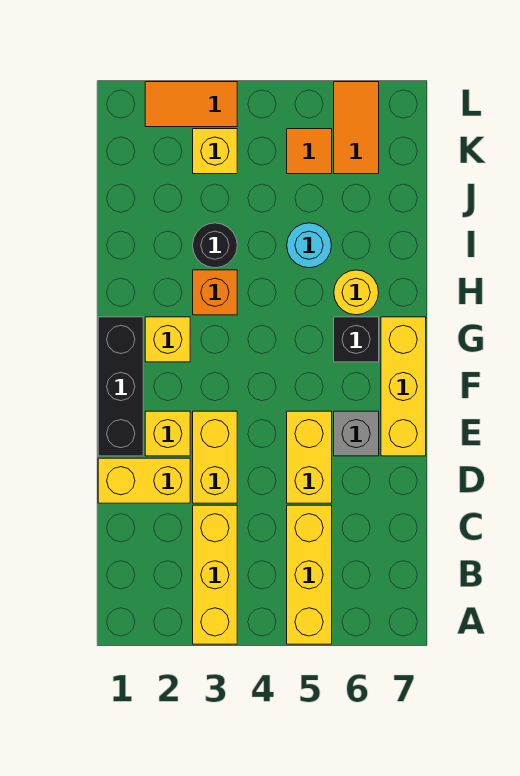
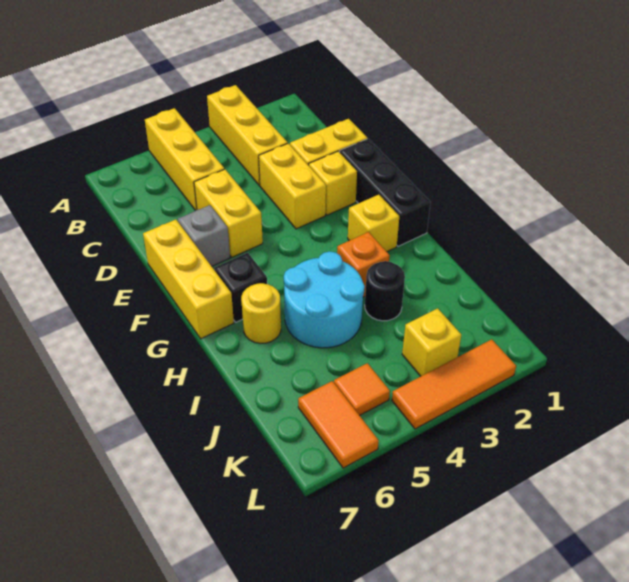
cyan 1x1 round brick [287,223,332,268] -> cyan 2x2 round brick [284,251,365,348]
orange 1x2 tile [145,82,237,127] -> orange 1x3 tile [392,339,516,429]

